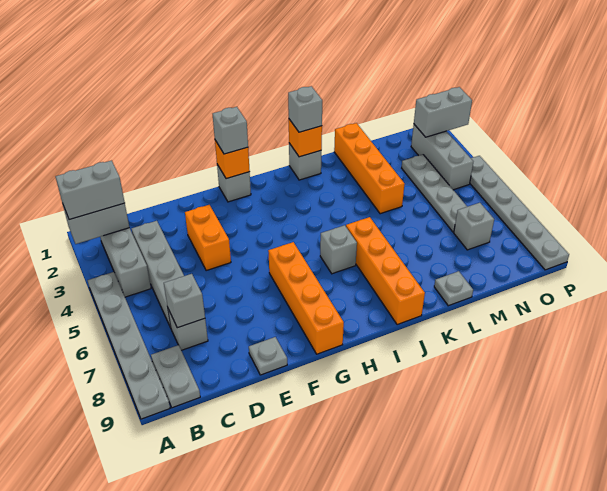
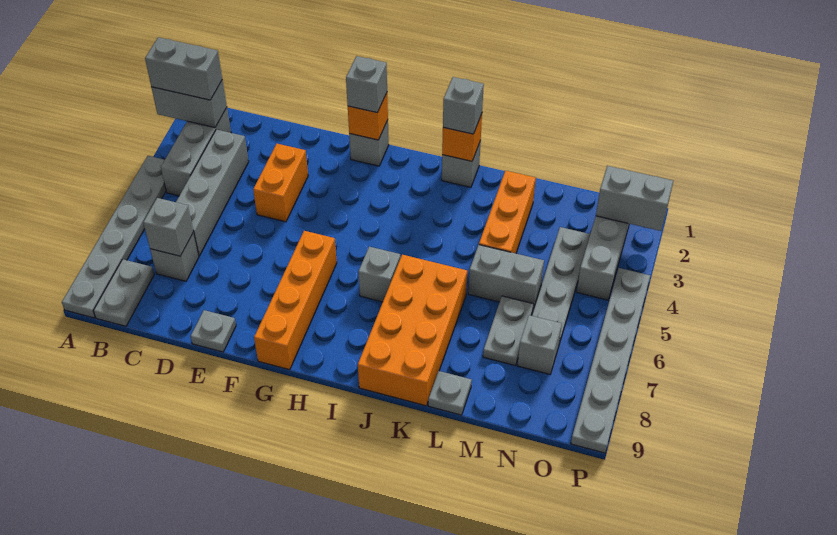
orange 1x4 brick [346,217,425,325] -> orange 2x4 brick [358,255,467,406]
orange 1x4 brick [334,123,404,214] -> orange 1x3 brick [479,171,536,253]
none -> grey 1x2 brick [468,245,544,309]
none -> grey 1x2 plate [483,296,534,366]

